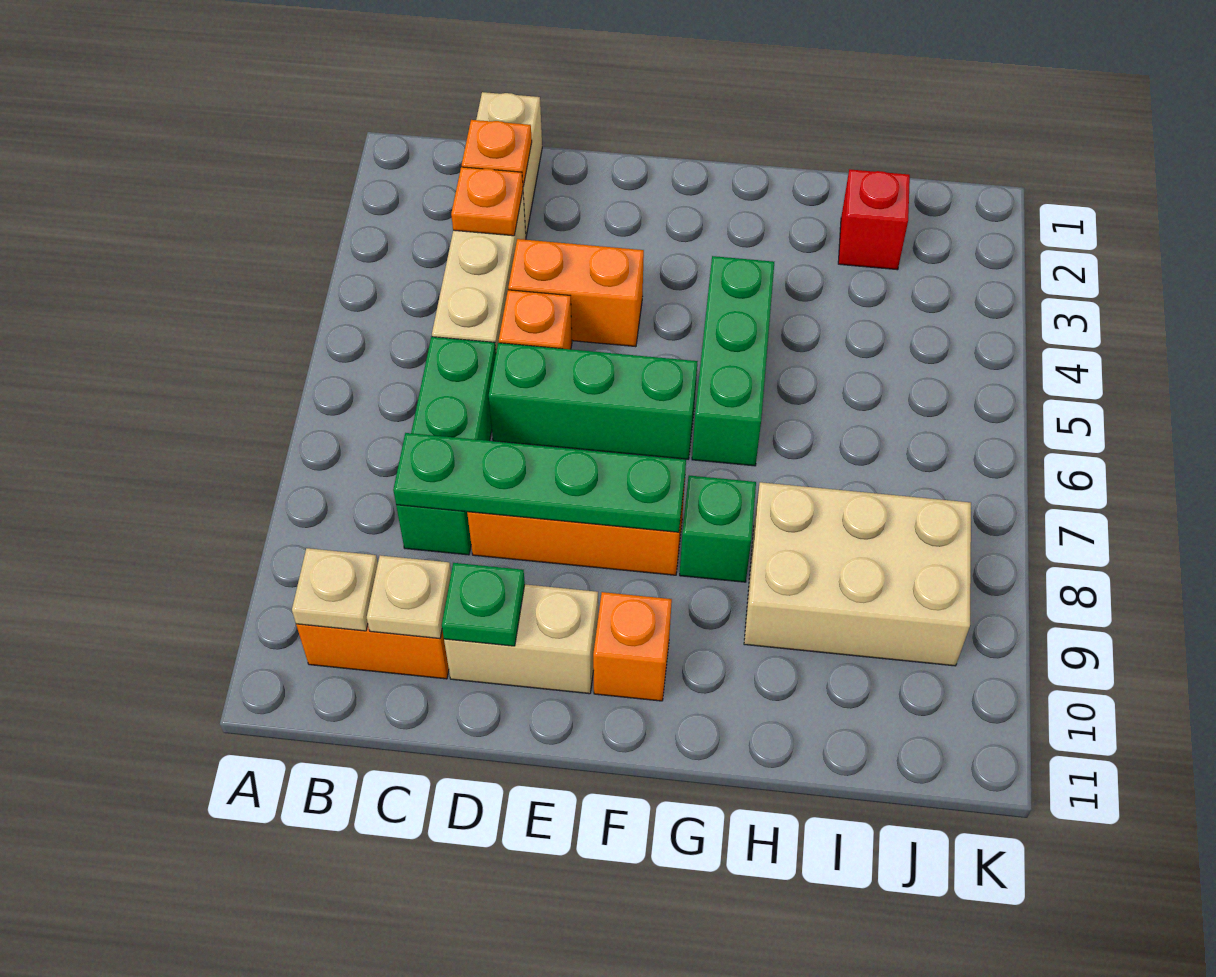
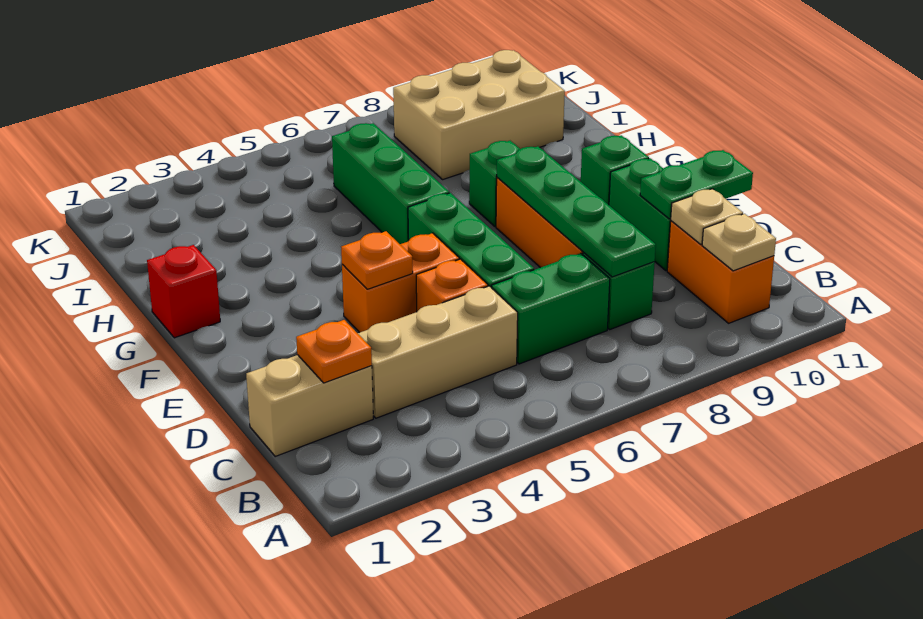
orange 1x1 plate [451,167,523,236] -> orange 1x1 plate moved to [341,231,413,289]
orange 1x2 brick [508,239,644,347] -> orange 1x2 brick turned to [342,233,459,333]
tan 1x2 brick [444,584,598,694] -> green 1x2 brick [609,158,671,271]
green 1x1 plate [442,563,525,646] -> green 1x2 plate [640,150,753,219]
orange 1x1 brick [593,592,672,701] -> green 1x1 brick [581,135,649,205]
green 1x3 brick [692,256,774,466] -> green 1x3 brick turned to [332,123,449,244]
tan 2x3 brick [744,482,971,666] -> tan 2x3 brick turned to [393,50,565,180]
red 1x1 brick [838,169,910,270] -> red 1x1 brick moved to [147,245,220,338]

